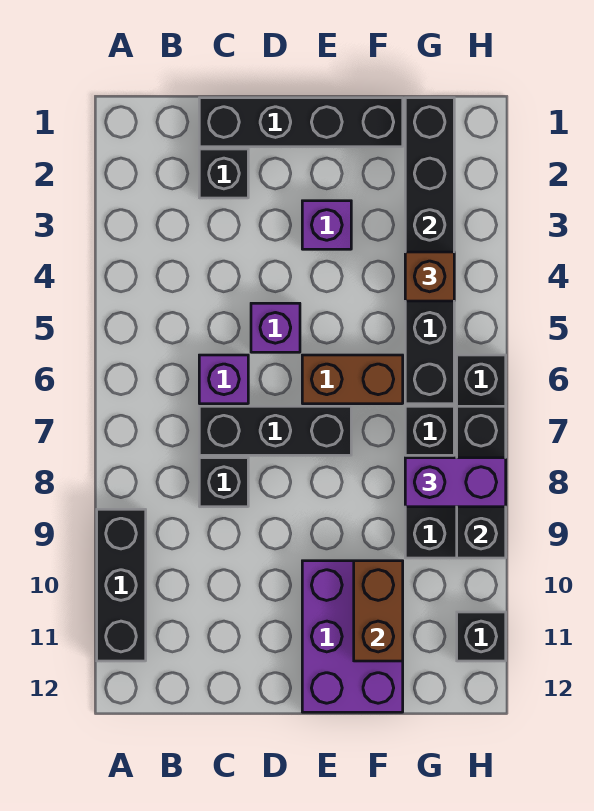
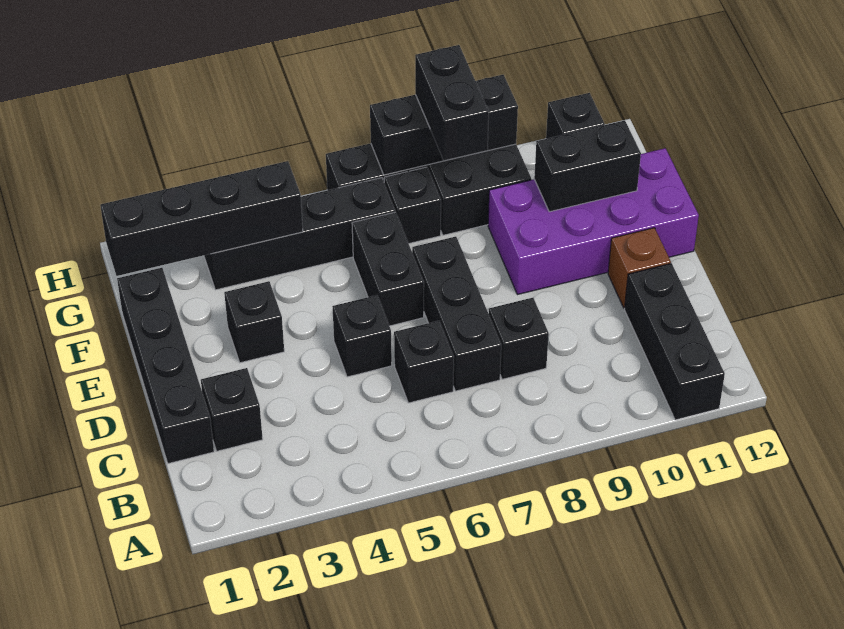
black 1x3 brick [97,509,146,661] -> black 1x3 brick turned to [625,263,725,420]
purple 1x1 brick [199,355,248,404] -> black 1x1 brick [394,321,454,403]
purple 1x1 brick [251,303,300,352] -> black 1x1 brick [332,295,392,377]
purple 1x1 brick [302,201,351,249] -> black 1x1 brick [224,281,284,363]
brown 1x2 brick [302,355,403,404] -> black 1x2 brick [352,212,424,326]
purple 2x3 brick [302,561,403,712] -> purple 2x4 brick [488,148,699,295]
brown 1x2 brick [354,561,403,661] -> black 1x2 brick [534,120,641,212]
brown 1x1 brick [405,252,454,301] -> brown 1x1 brick moved to [608,228,671,308]
purple 1x2 brick [405,458,506,507] -> black 1x2 brick [415,45,489,160]

